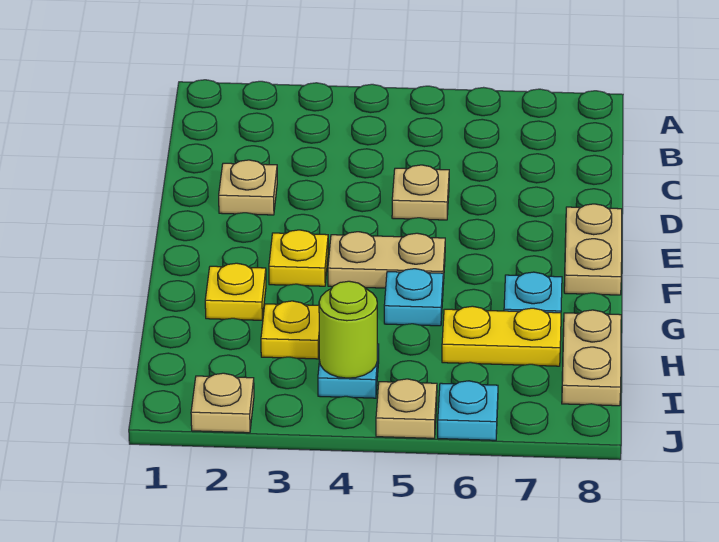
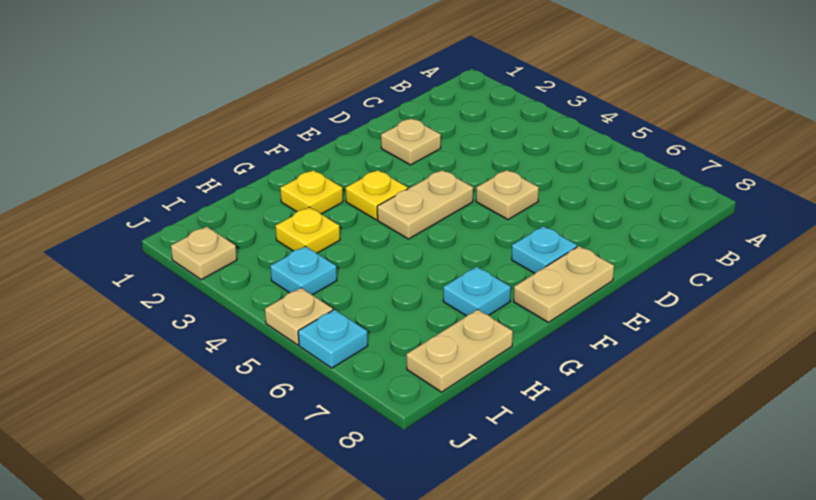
tan 1x2 plate [328,232,445,288] -> tan 1x2 plate turned to [377,170,473,239]
cyan 1x1 plate [384,269,443,326] -> cyan 1x1 plate moved to [512,226,577,273]
yellow 1x2 plate [442,306,561,366] -> none
lime 1x1 round brick [319,281,377,378] -> none

